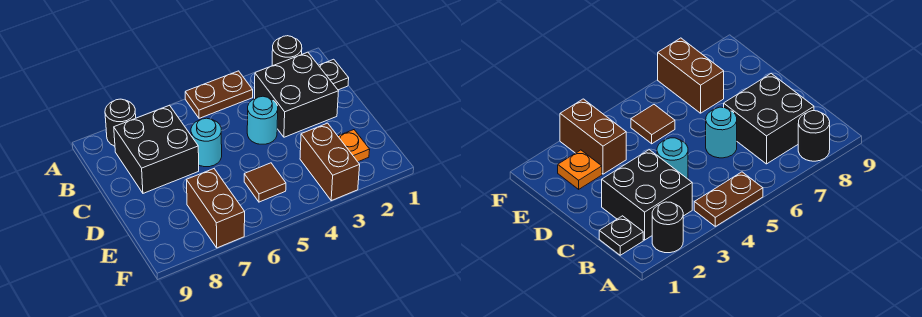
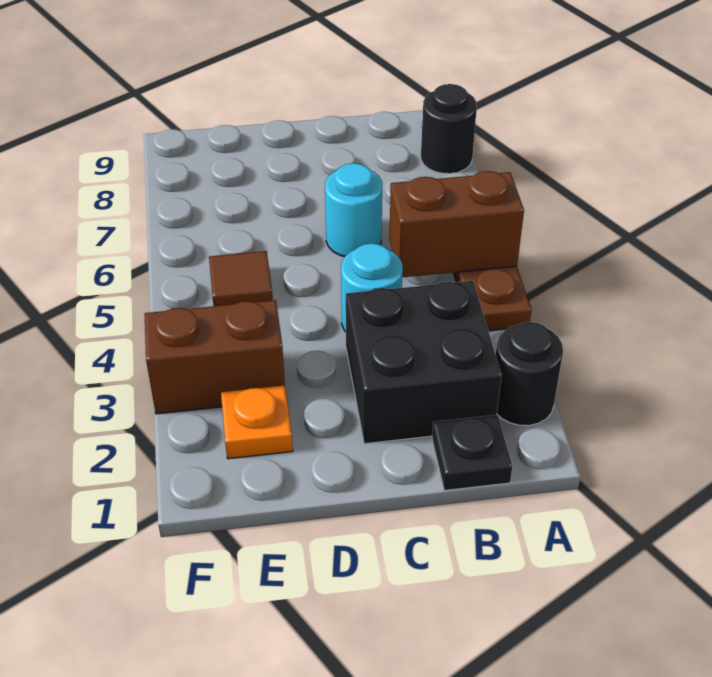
black 2x2 brick [114,105,199,193] -> none
brown 1x2 brick [187,169,245,248] -> brown 1x2 brick moved to [389,171,524,277]

